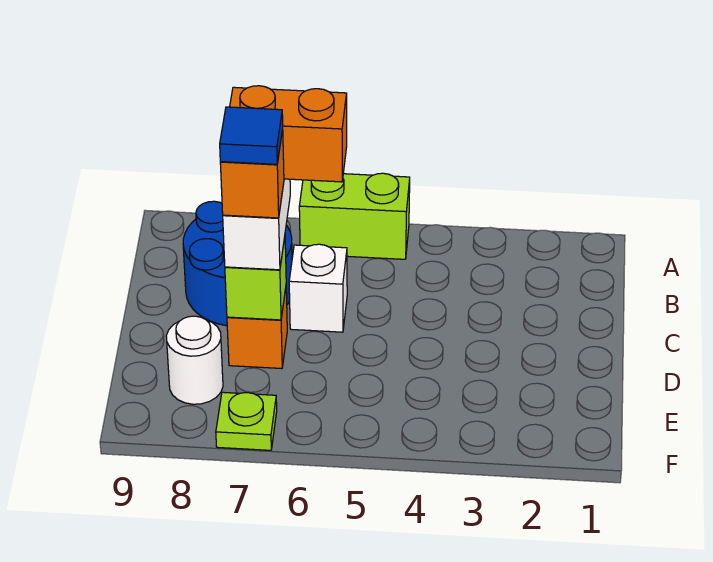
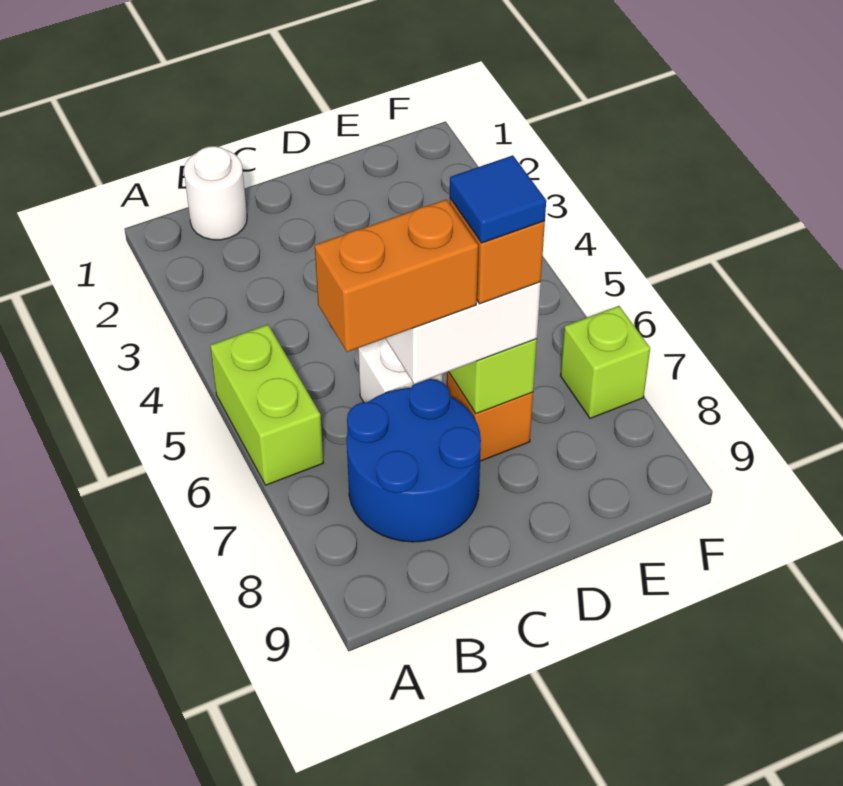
orange 1x2 brick [230,86,347,182] -> orange 1x2 brick turned to [315,199,478,352]
white 1x1 round brick [166,316,223,404] -> white 1x1 round brick moved to [184,146,247,240]
lime 1x1 plate [216,392,277,450] -> lime 1x1 brick [561,306,650,418]

